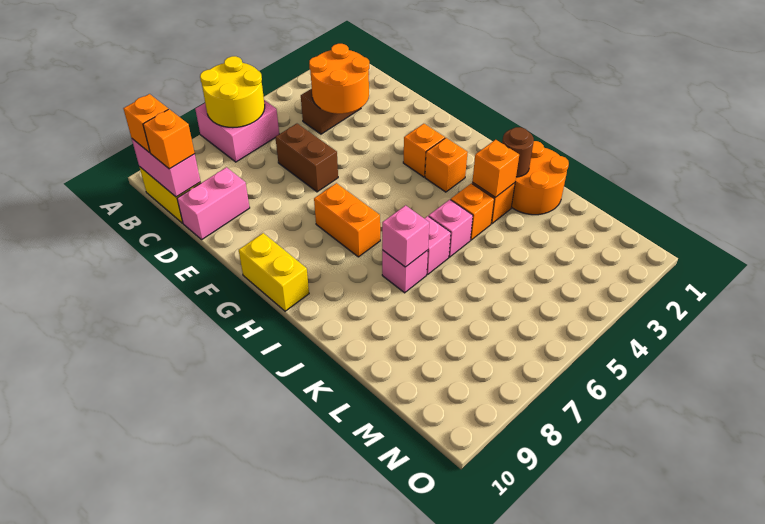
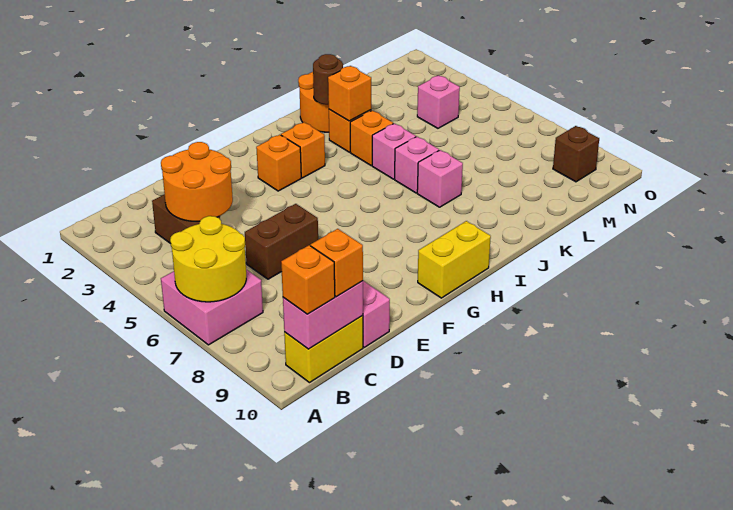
orange 1x2 brick [314,183,380,257] -> none
pink 1x1 brick [382,205,429,267] -> pink 1x1 brick moved to [417,75,460,128]
none -> brown 1x1 brick [553,126,599,182]

